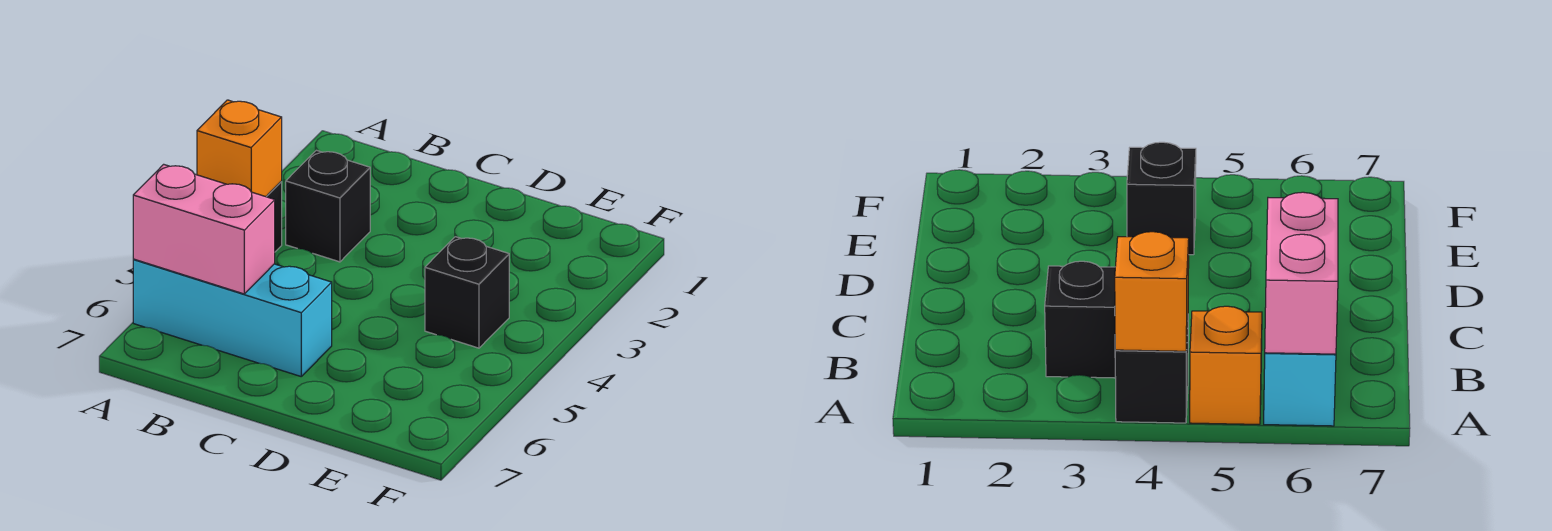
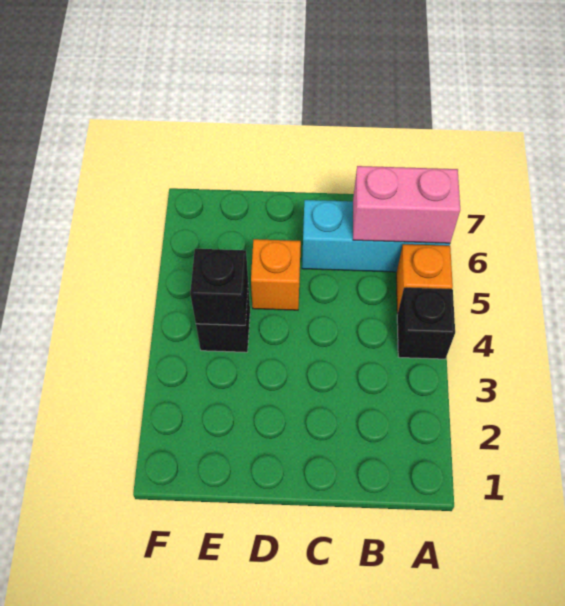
orange 1x1 brick [197,100,282,197] -> orange 1x1 brick moved to [251,239,301,310]
black 1x1 brick [286,150,370,262] -> black 1x1 brick moved to [190,249,248,325]

